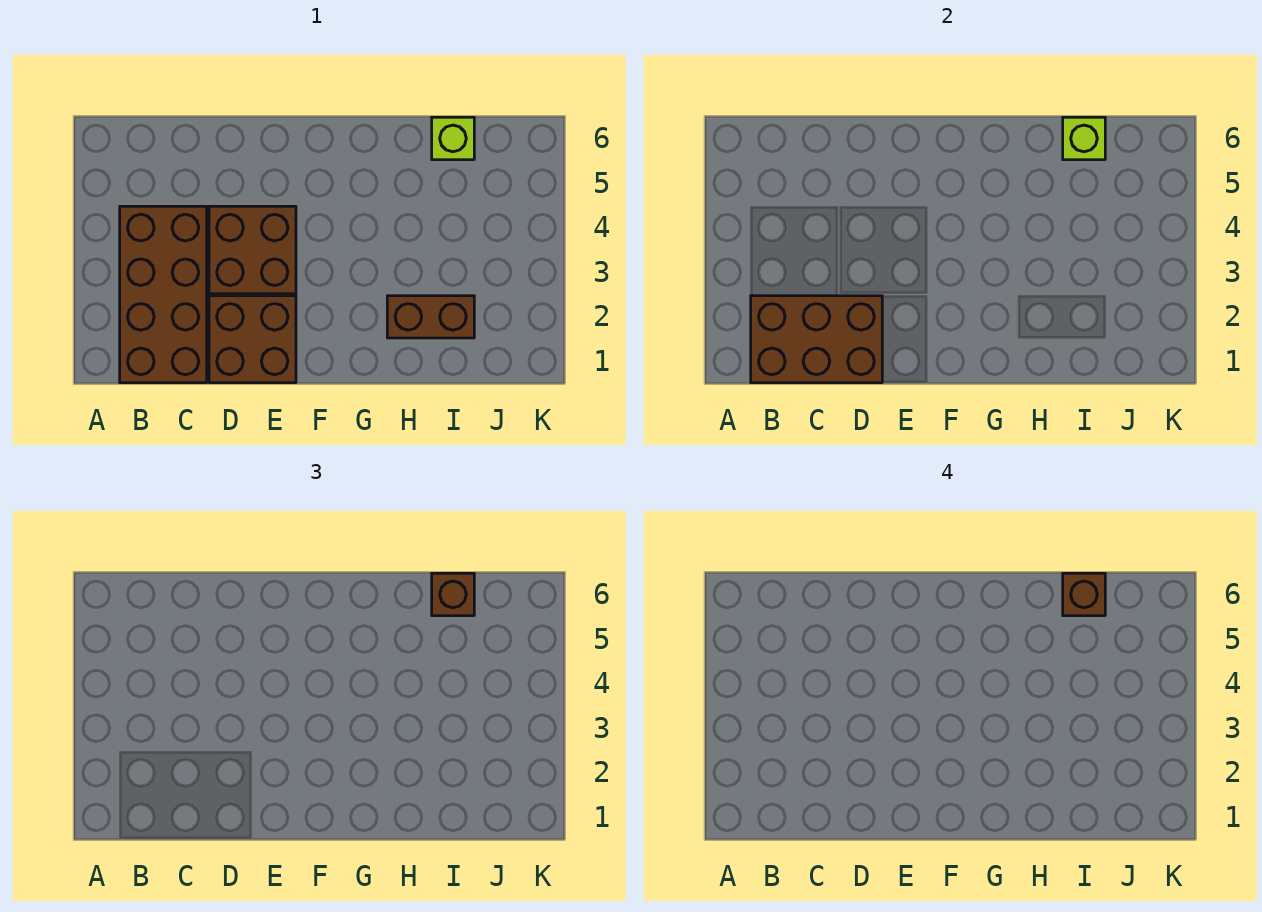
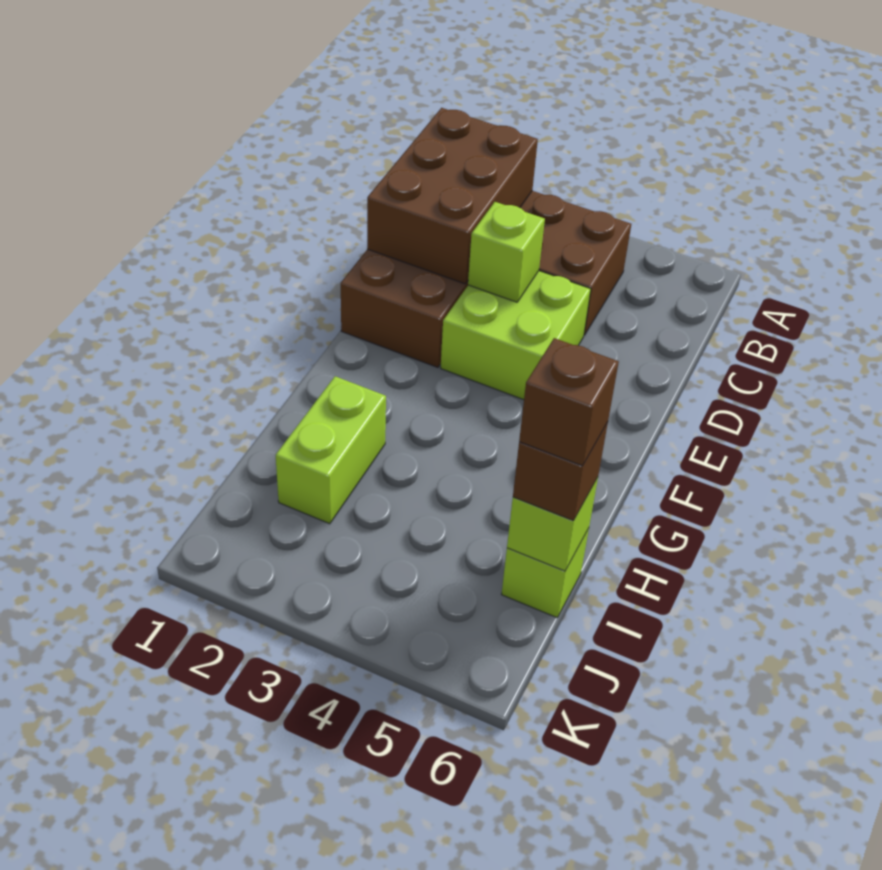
brown 2x2 brick [209,206,296,294] -> lime 2x2 brick [441,271,591,400]
none -> lime 1x1 brick [468,202,545,302]
brown 1x2 brick [387,296,474,338] -> lime 1x2 brick [276,376,386,524]

